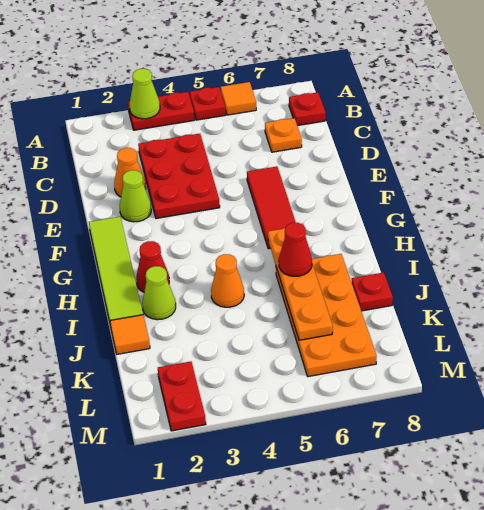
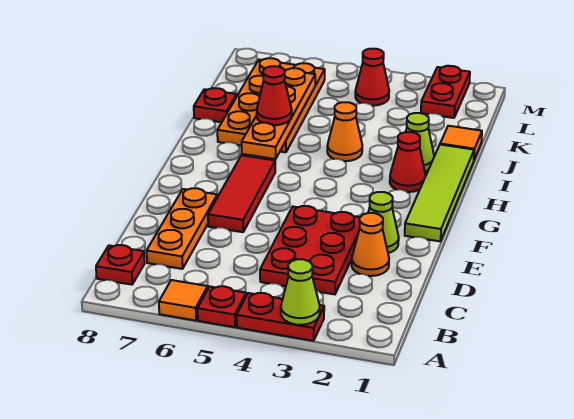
orange 1x1 plate [265,118,302,152] -> orange 1x3 plate [147,188,217,269]
none -> red 1x1 cone [355,49,389,106]

